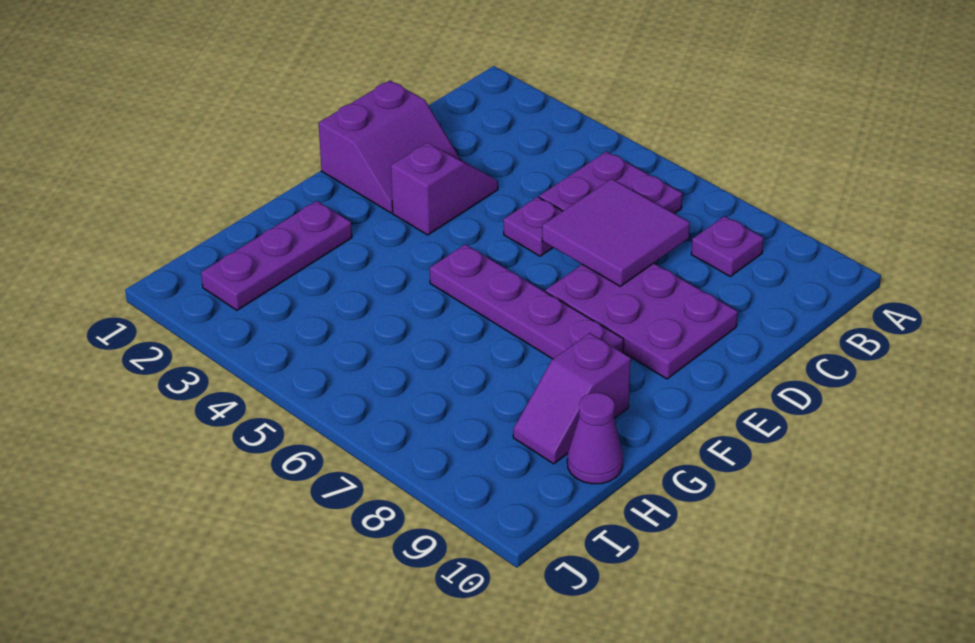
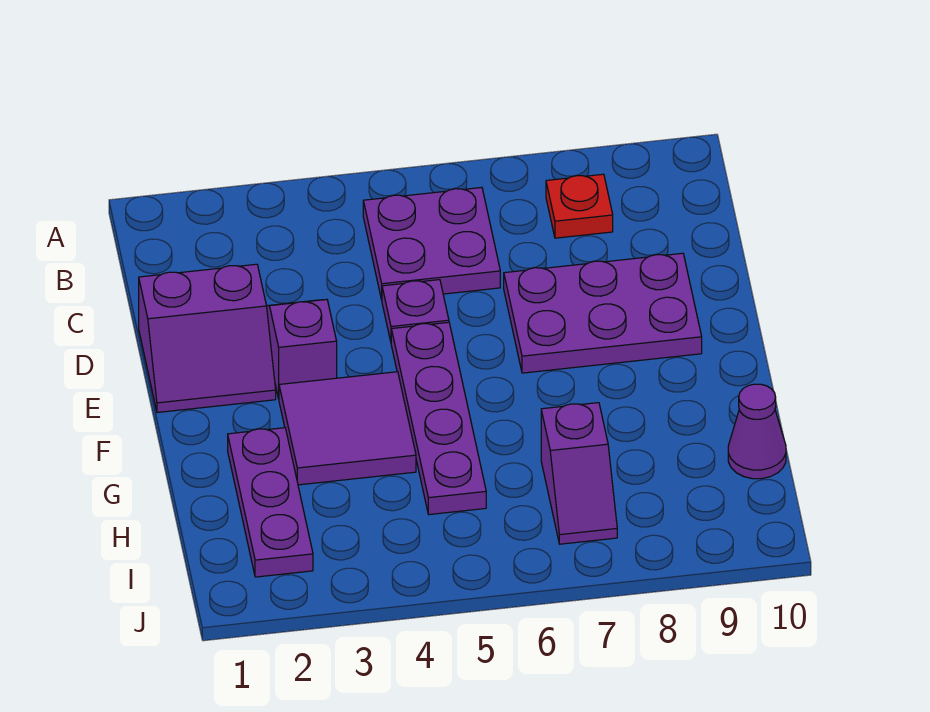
purple 1x1 plate [691,216,764,276] -> red 1x1 plate [546,174,613,238]
purple 2x2 tile [542,179,690,286] -> purple 2x2 tile moved to [279,372,416,485]
purple 2x2 slope [319,81,461,213] -> purple 2x2 slope turned to [139,264,276,413]
purple 1x4 plate [430,244,624,359] -> purple 1x4 plate turned to [391,322,486,515]
purple 1x2 slope [513,333,631,464] -> purple 1x2 slope moved to [541,403,617,544]

